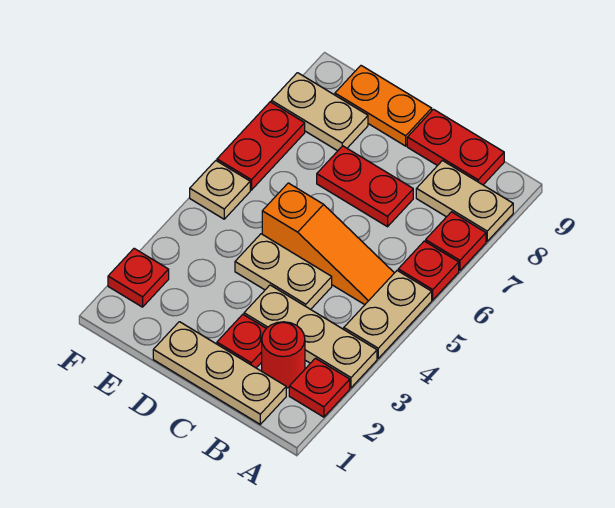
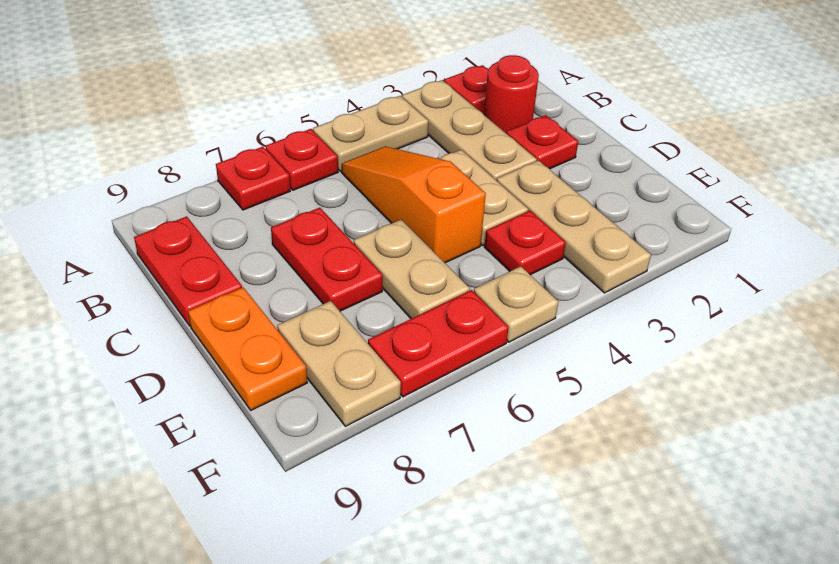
tan 1x2 plate [416,161,513,241] -> tan 1x2 plate moved to [354,220,470,319]
tan 1x3 plate [153,322,286,424] -> tan 1x3 plate moved to [497,160,651,293]
red 1x1 plate [108,248,169,307] -> red 1x1 plate moved to [484,211,566,275]

